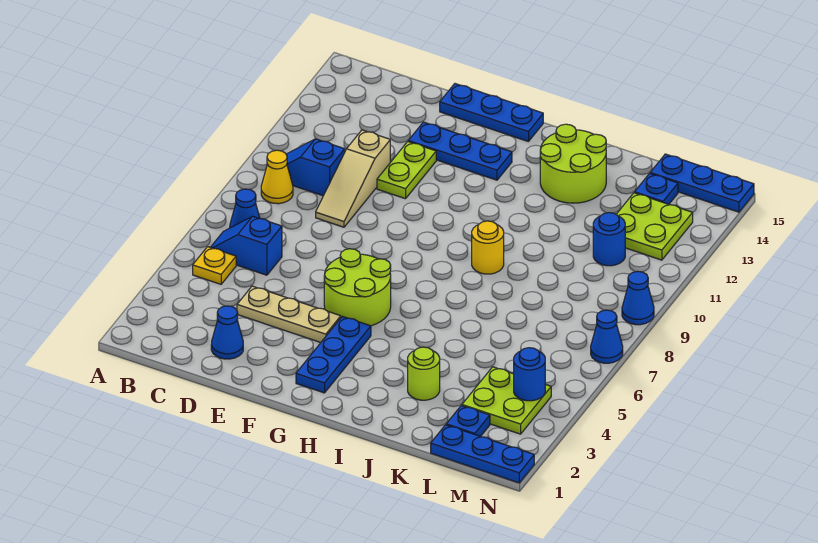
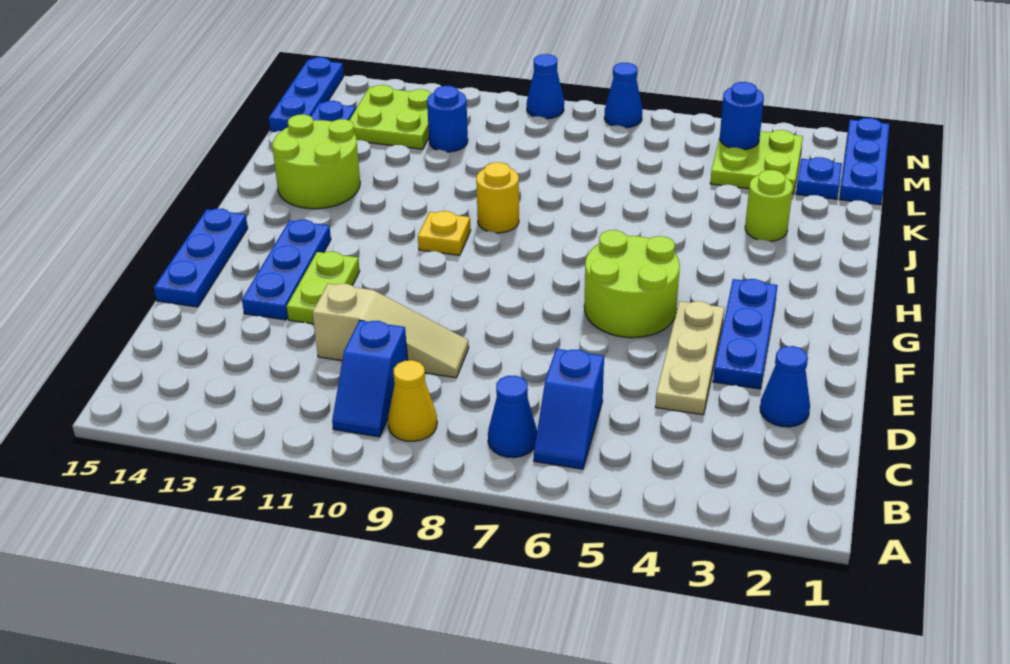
yellow 1x1 plate [193,247,236,284] -> yellow 1x1 plate moved to [418,211,471,255]
lime 1x2 plate [377,142,436,199] -> lime 1x2 plate turned to [287,252,360,324]
blue 1x3 plate [296,316,371,393] -> blue 1x3 plate turned to [713,279,778,389]

